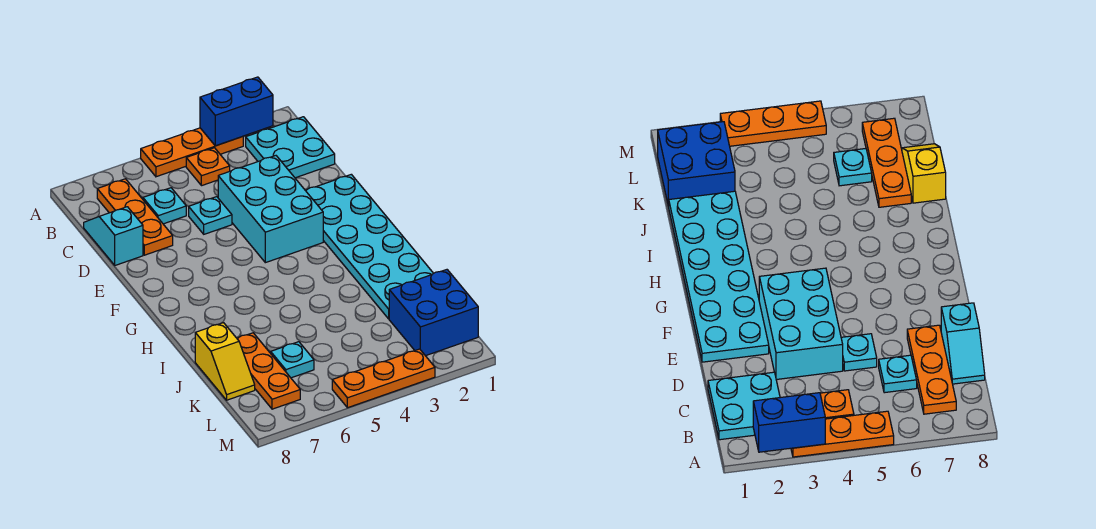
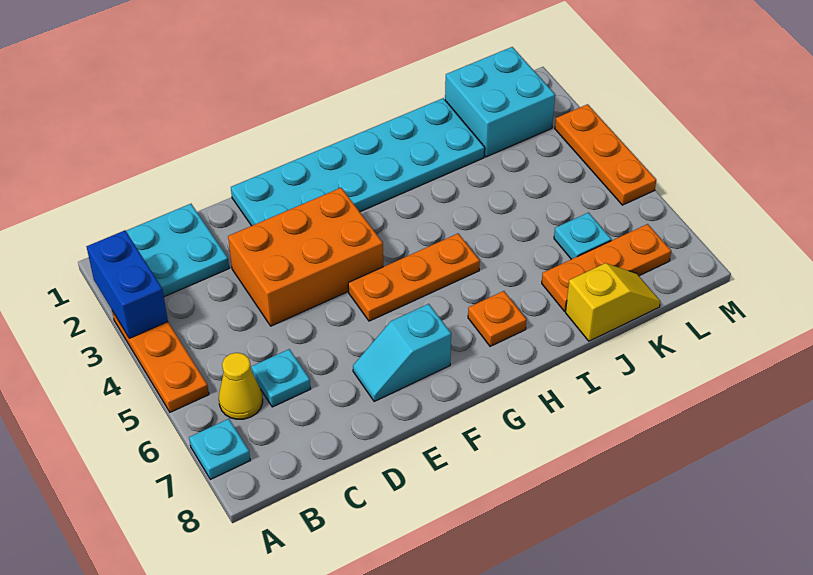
orange 1x1 plate [186,148,230,186] -> orange 1x1 plate moved to [468,291,527,346]
none -> yellow 1x1 cone [219,353,263,419]
orange 1x3 plate [97,179,173,255] -> orange 1x3 plate moved to [348,234,480,321]
cyan 1x2 slope [84,207,143,265] -> cyan 1x2 slope moved to [353,304,451,401]
cyan 2x3 brick [218,156,323,263] -> orange 2x3 brick [228,188,383,326]
cyan 1x1 plate [189,197,232,234] -> cyan 1x1 plate moved to [189,419,250,479]
blue 2x2 brick [389,270,478,356] -> cyan 2x2 brick [445,47,555,157]

